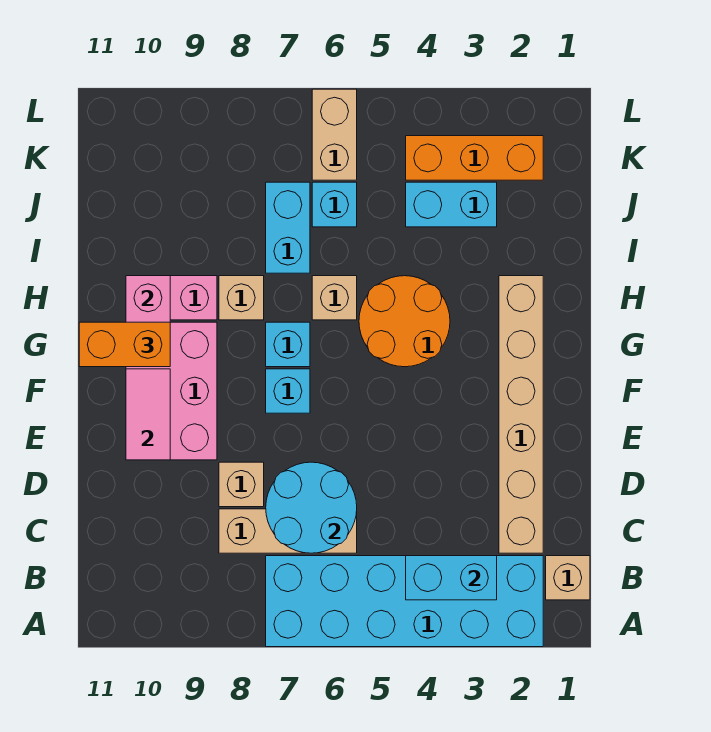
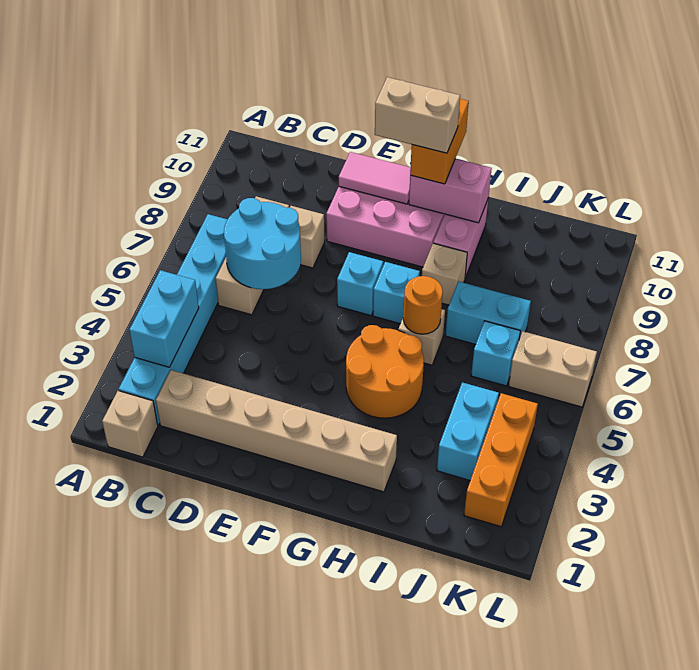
cyan 2x6 brick [266,556,543,647] -> cyan 1x6 brick [119,214,228,425]
none -> tan 1x2 brick [375,77,460,153]
none -> orange 1x1 round brick [403,276,443,334]

